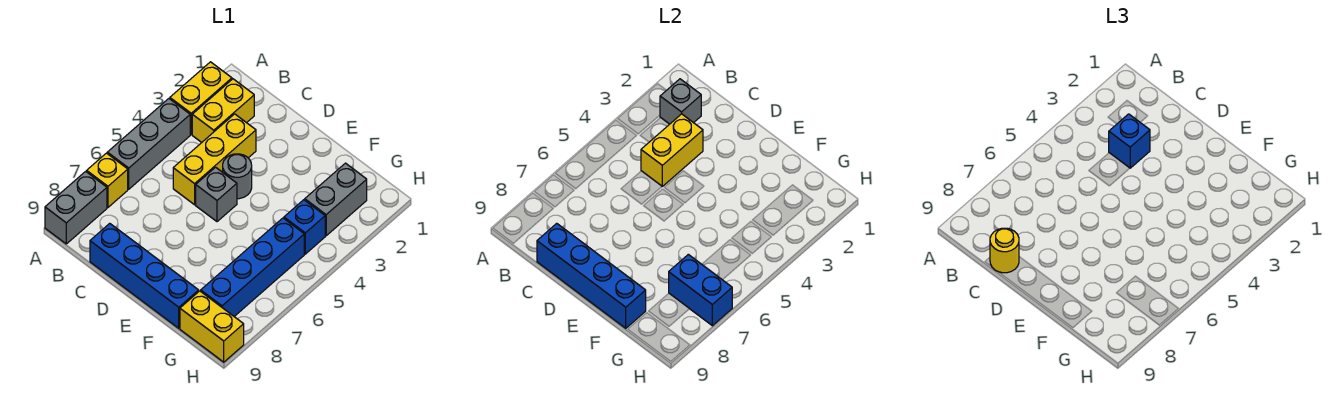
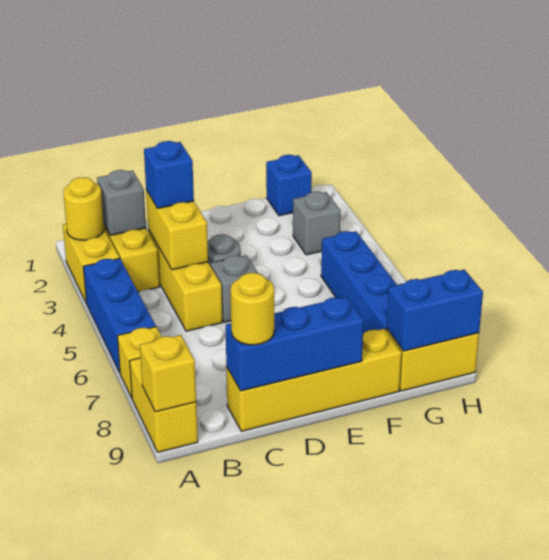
none -> yellow 1x1 round brick [63,177,104,240]
grey 1x3 brick [107,99,190,189] -> blue 1x3 brick [83,258,156,373]
grey 1x2 brick [45,171,107,244] -> yellow 1x2 brick [130,358,198,452]
none -> yellow 1x1 brick [140,335,196,412]
blue 1x4 brick [90,223,199,328] -> yellow 1x4 brick [226,329,402,431]
blue 1x4 brick [537,223,646,328] -> blue 1x3 brick [226,297,364,391]
grey 1x2 brick [305,163,367,236] -> grey 1x1 brick [293,192,340,255]
blue 1x1 brick [284,200,325,254] -> blue 1x1 brick moved to [266,155,312,216]
blue 1x2 brick [669,254,732,326] -> blue 1x2 brick moved to [387,270,483,351]

